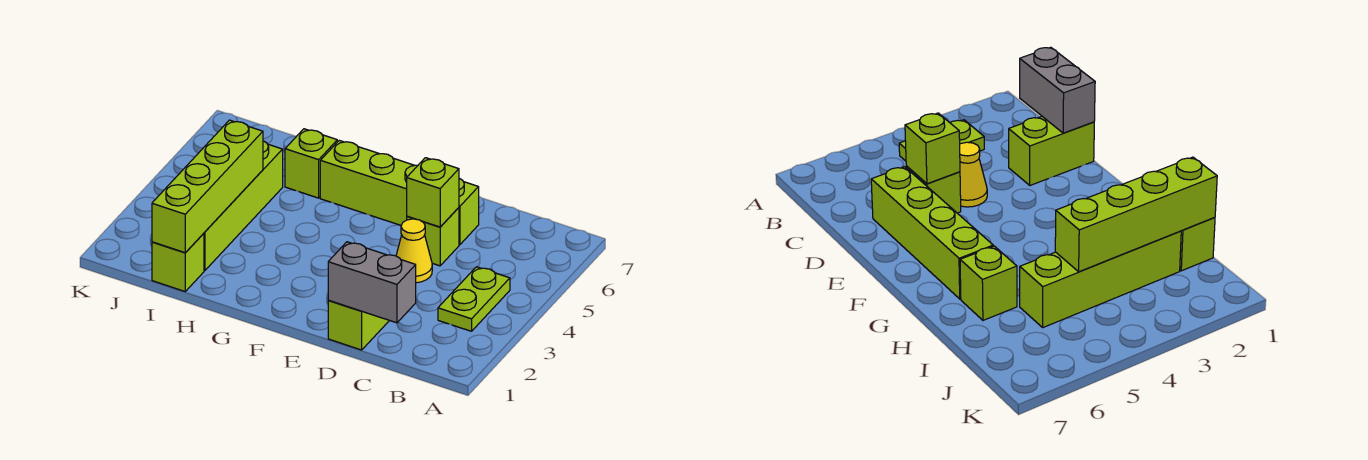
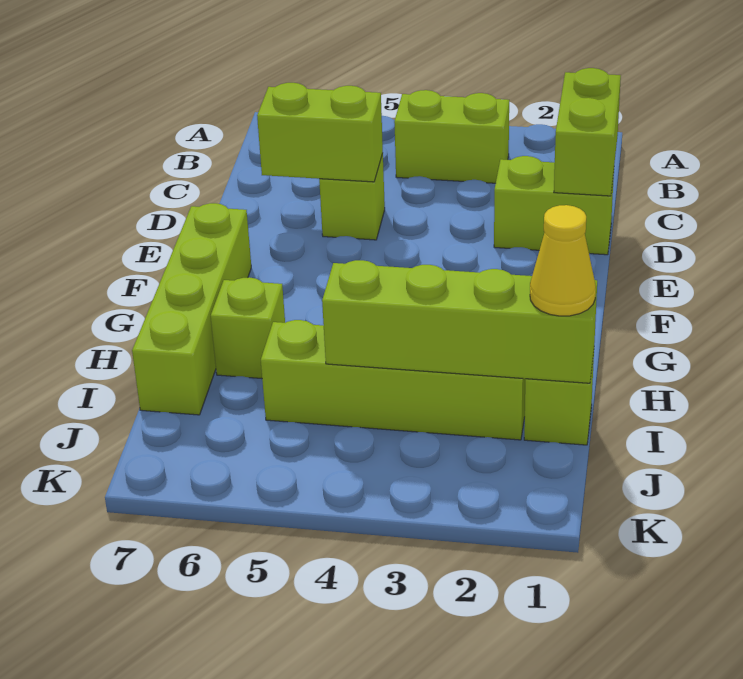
lime 1x2 plate [438,267,510,331] -> lime 1x2 brick [394,90,509,183]
grey 1x2 brick [328,242,416,323] -> lime 1x2 brick [554,68,621,196]
yellow 1x1 cone [396,219,432,283] -> yellow 1x1 cone moved to [530,205,596,316]
lime 1x1 brick [407,158,459,227] -> lime 1x2 brick [257,83,383,182]
lime 1x4 brick [320,140,479,245] -> lime 1x4 brick moved to [132,203,251,415]

